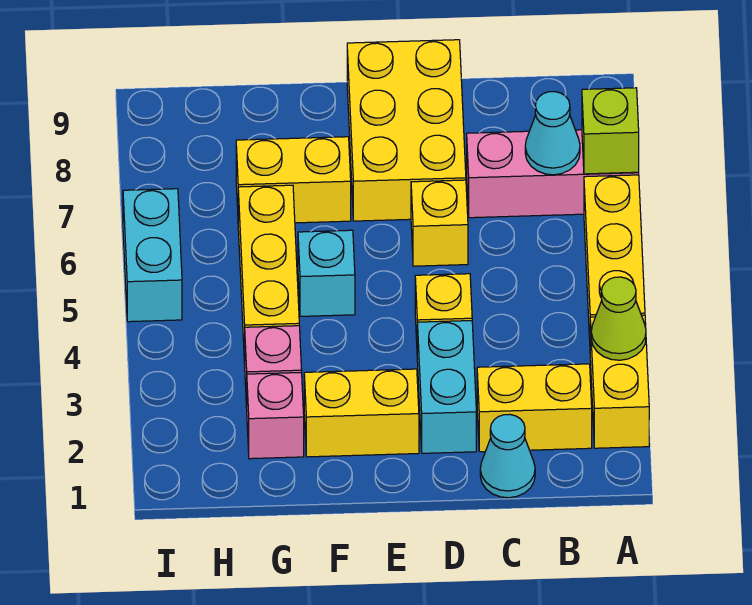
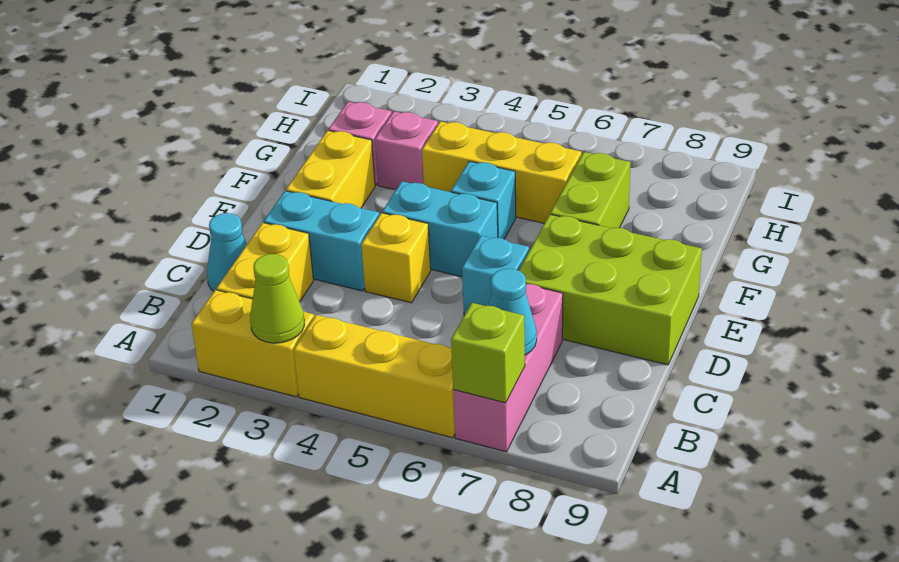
yellow 1x1 brick [411,180,468,266] -> cyan 1x1 brick [462,236,529,315]
yellow 2x3 brick [347,40,466,221] -> lime 2x3 brick [519,215,702,365]
yellow 1x2 brick [236,137,351,223] -> lime 1x2 brick [550,152,630,228]
cyan 1x2 brick [123,189,182,322] -> cyan 1x2 brick moved to [382,181,498,277]

